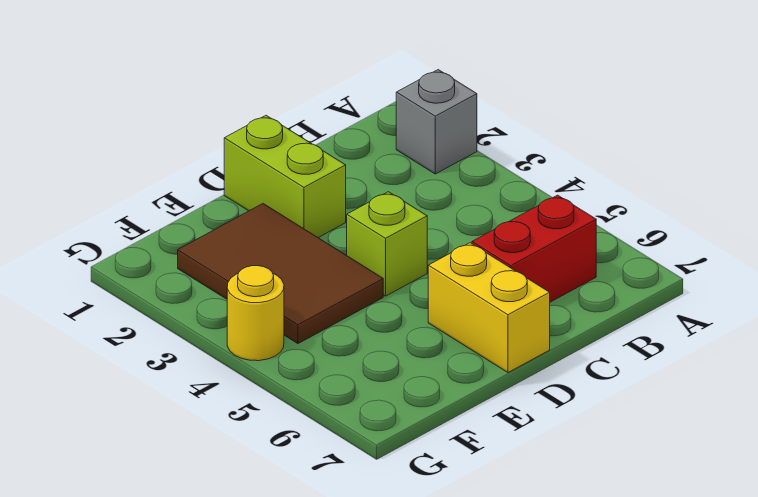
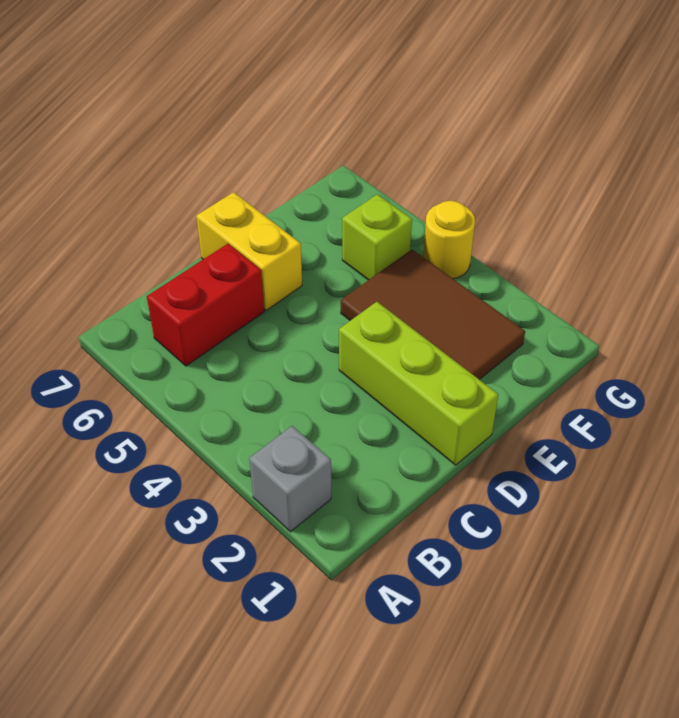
lime 1x2 brick [224,115,346,237] -> lime 1x3 brick [339,302,498,465]
lime 1x1 brick [347,192,427,296] -> lime 1x1 brick moved to [342,194,412,280]

